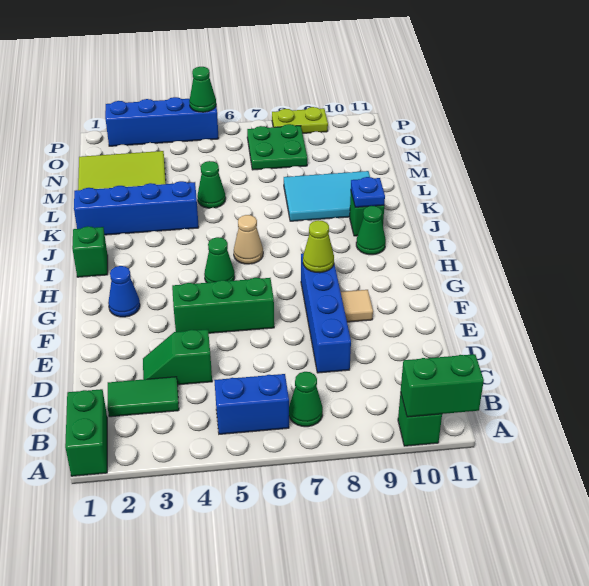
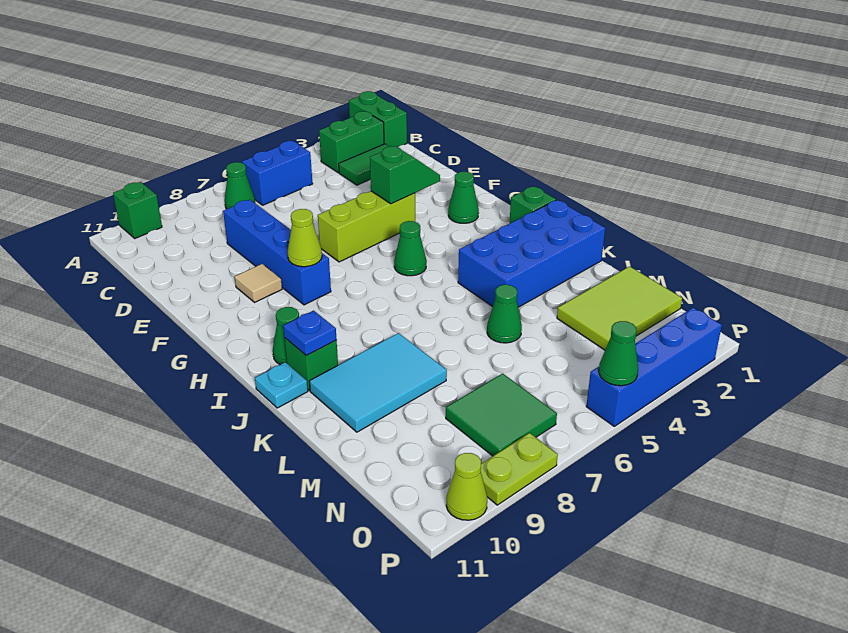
green 1x2 brick [401,354,484,417] -> green 1x2 brick moved to [319,111,384,173]
green 1x2 slope [143,329,212,385] -> green 1x2 slope moved to [370,146,440,204]
green 1x3 brick [172,278,274,333] -> lime 1x3 brick [318,191,415,262]
blue 1x1 cone [108,266,140,317] -> green 1x1 cone [448,172,479,223]
tan 1x1 cone [234,215,263,264] -> none
none -> cyan 1x1 plate [255,362,308,408]
blue 1x4 brick [74,181,199,235] -> blue 2x4 brick [458,200,605,307]
green 2x2 plate [247,124,307,170] -> green 2x2 tile [446,373,557,456]
none -> lime 1x1 cone [446,453,487,520]

